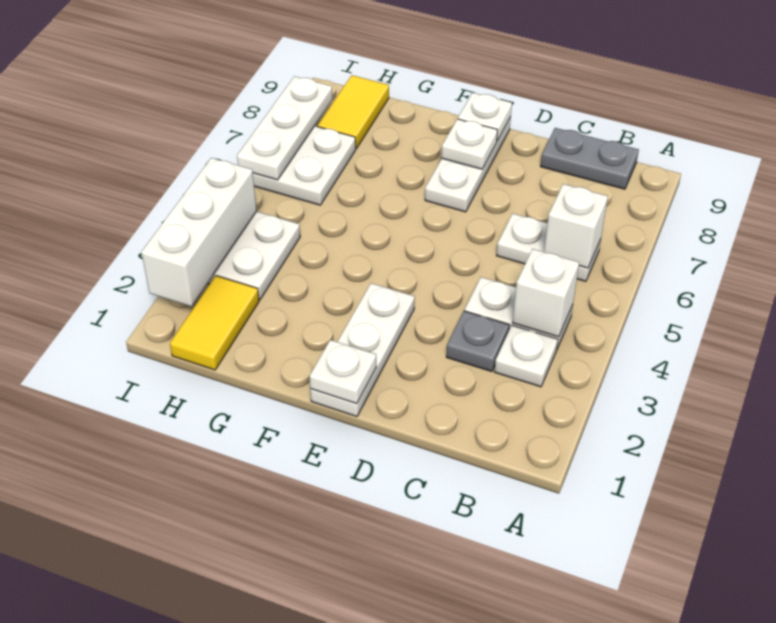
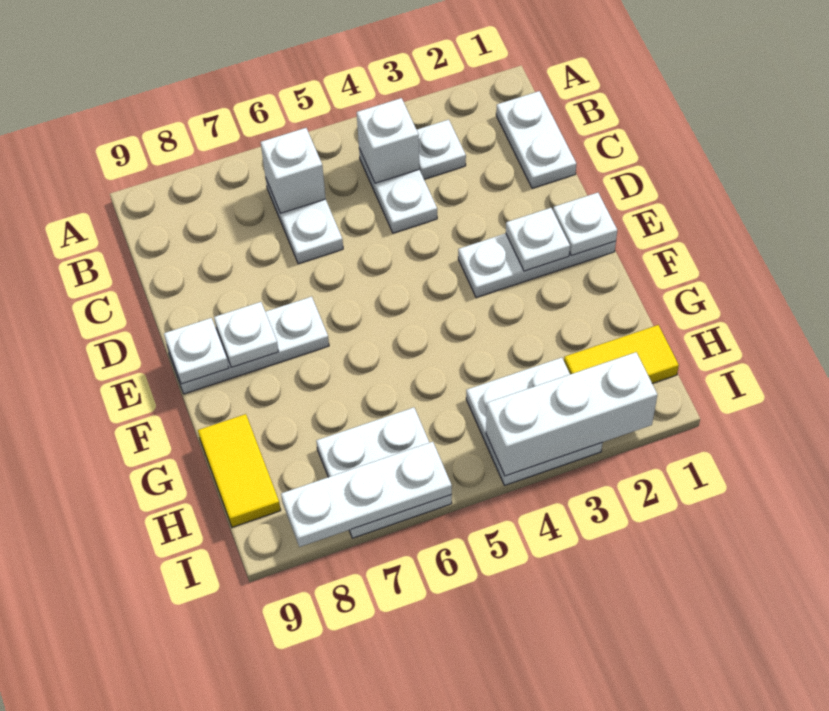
none -> white 1x2 plate [496,91,576,188]
grey 1x2 plate [541,128,639,189] -> none
grey 1x1 plate [446,311,509,372] -> none
none -> white 1x1 plate [506,208,570,271]
yellow 1x2 tile [318,75,389,149] -> yellow 1x2 tile turned to [198,414,281,527]

